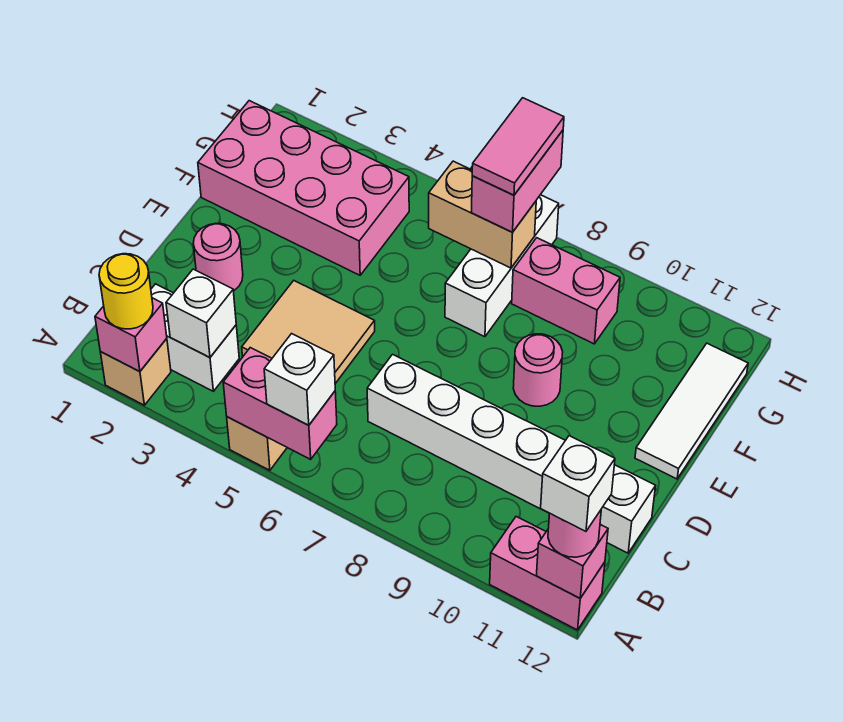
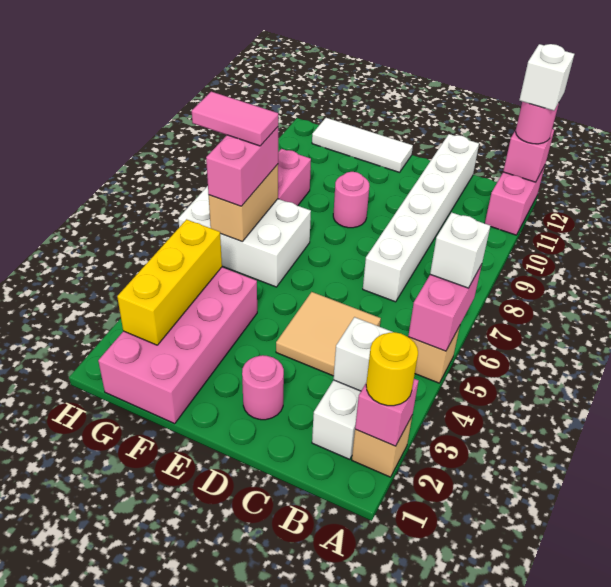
white 1x3 brick [445,195,559,337] -> white 2x3 brick [178,186,311,287]
none -> yellow 1x3 brick [117,219,222,345]
pink 1x2 brick [471,130,563,232] -> pink 1x2 brick turned to [206,127,278,206]

